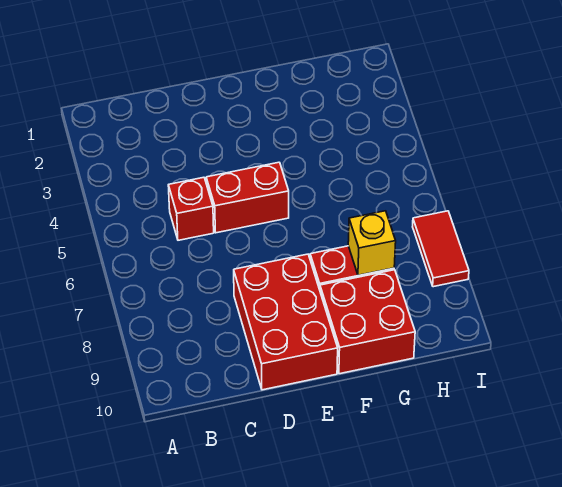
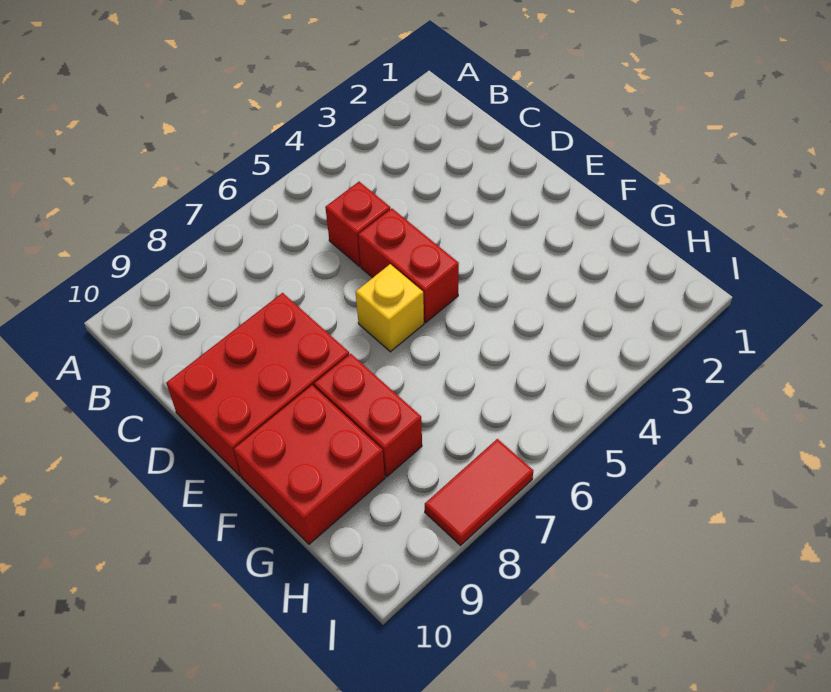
yellow 1x1 brick [348,211,396,275] -> yellow 1x1 brick moved to [356,264,424,352]

